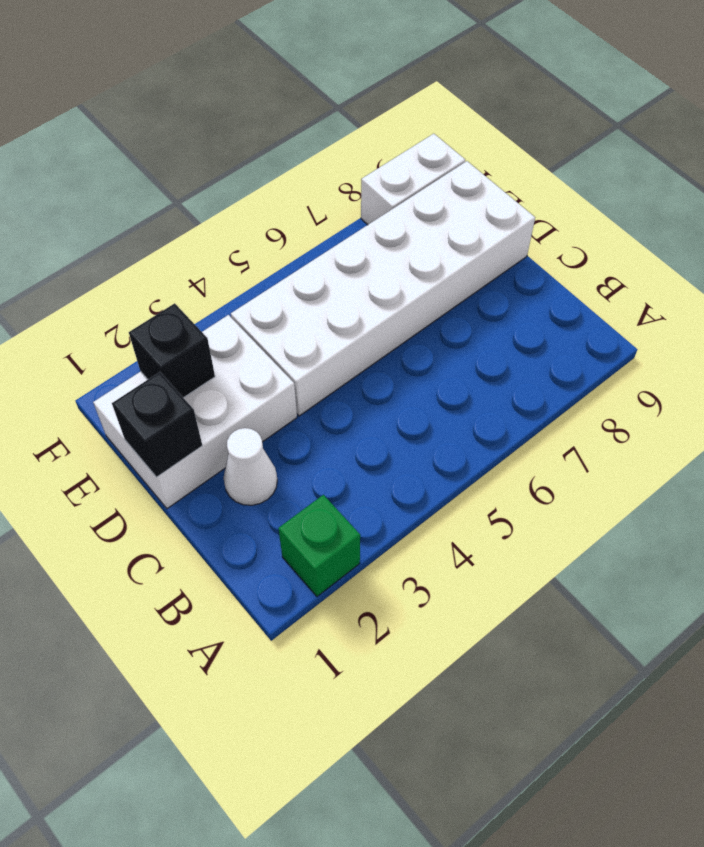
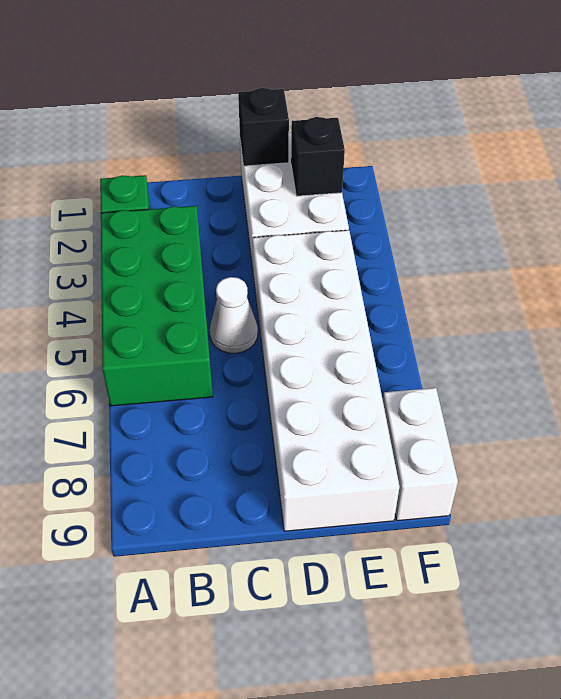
none -> green 2x4 brick [101,206,213,406]
white 1x1 cone [224,428,277,505] -> white 1x1 cone moved to [210,277,258,353]

